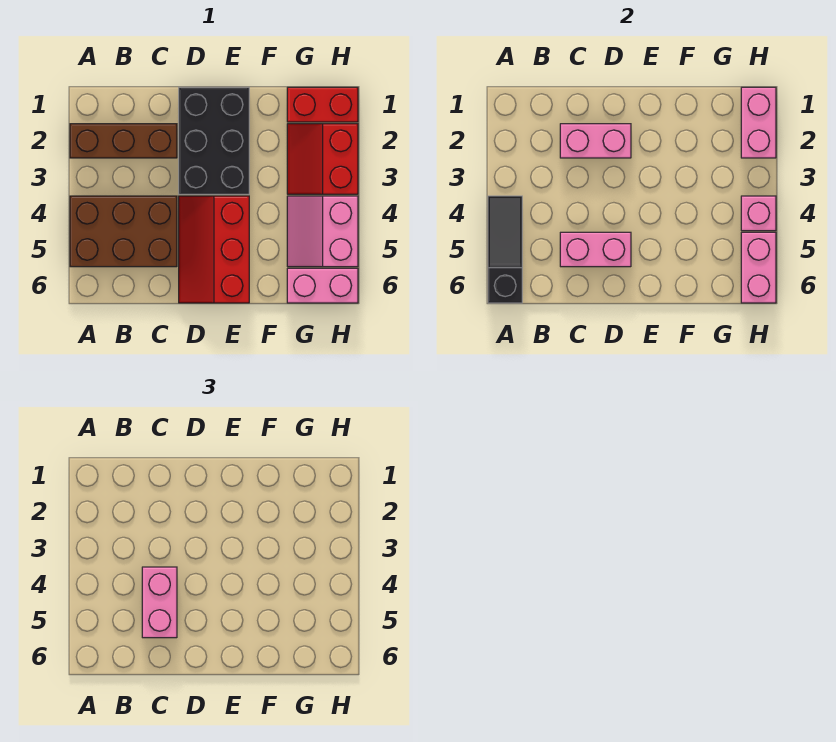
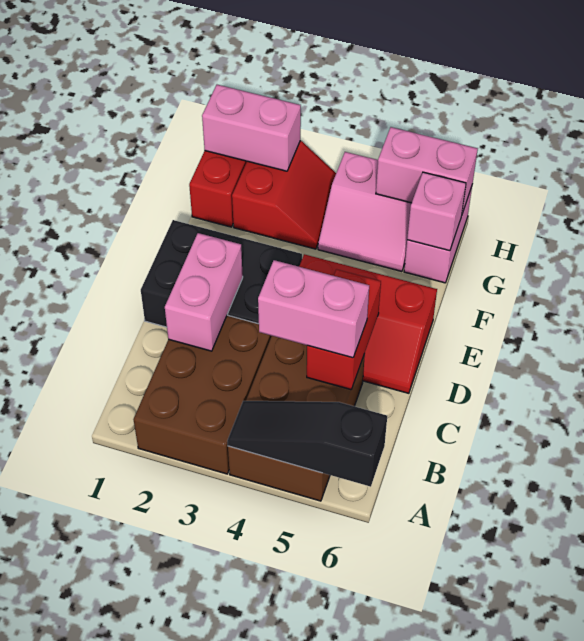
brown 1x3 brick [70,124,177,158] -> brown 2x3 brick [134,315,271,474]
pink 1x2 brick [560,232,631,267] -> red 1x2 brick [307,269,381,390]
red 2x2 slope [287,124,358,194] -> red 2x2 slope turned to [232,141,336,249]
pink 1x1 brick [741,196,776,231] -> pink 1x1 brick moved to [407,172,466,251]

